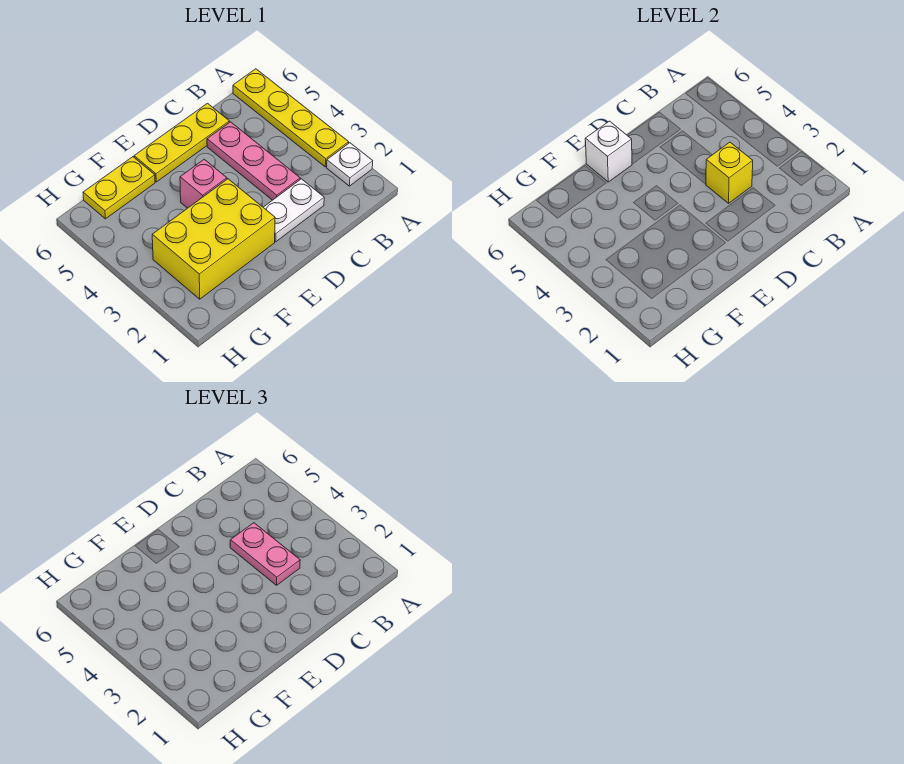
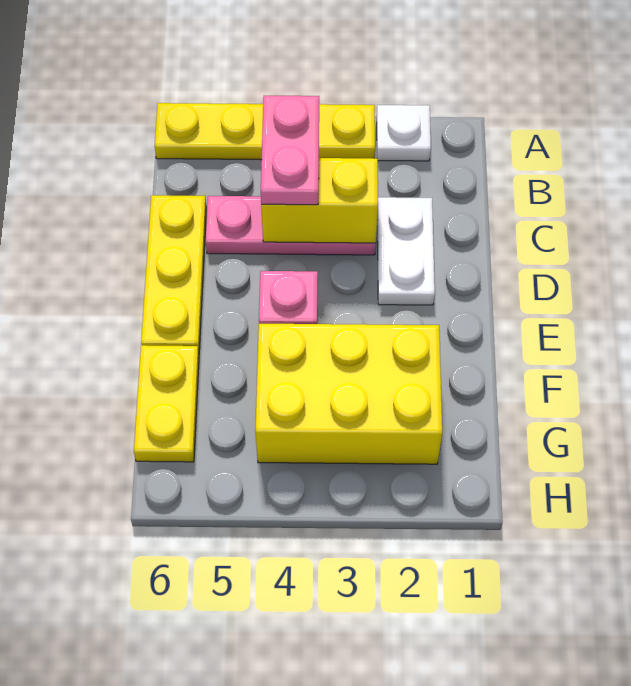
yellow 1x1 brick [706,142,753,203] -> yellow 1x2 brick [261,158,378,243]
pink 1x2 plate [230,523,300,585] -> pink 1x2 plate turned to [261,96,319,205]
yellow 2x3 brick [152,179,275,299] -> yellow 2x3 brick turned to [255,324,442,464]
white 1x1 brick [585,121,632,182] -> none

